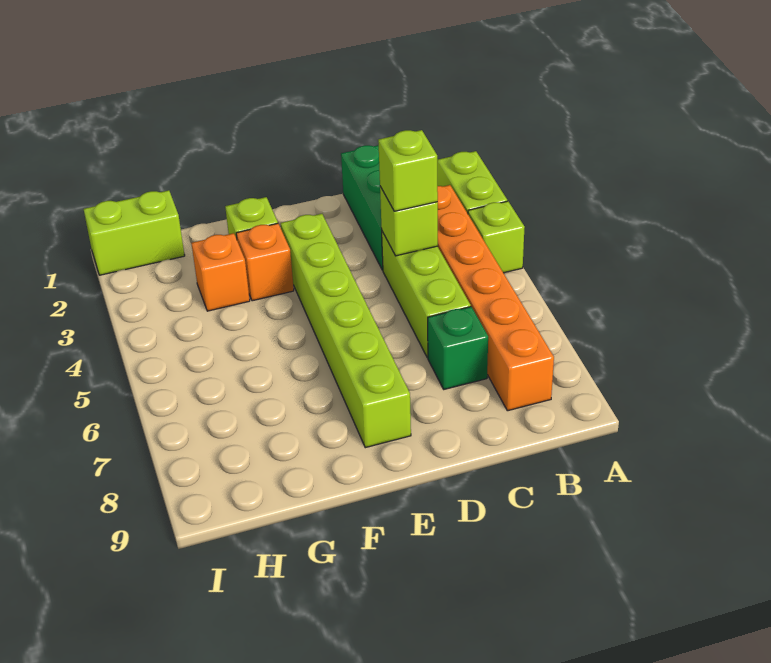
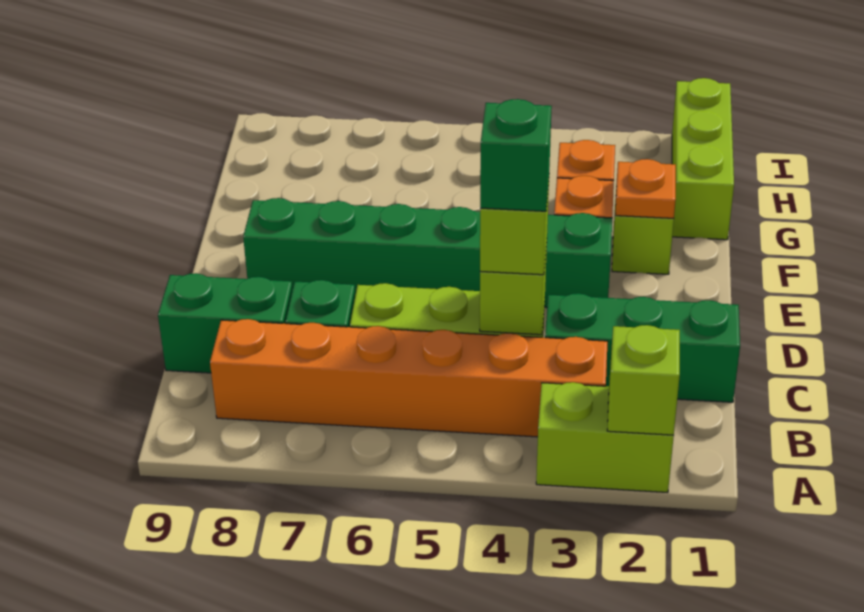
lime 1x1 brick [468,201,525,273] -> lime 1x1 brick moved to [607,325,680,435]
none -> green 1x1 brick [480,99,552,211]
none -> green 1x2 brick [158,273,292,373]
lime 1x6 brick [281,214,411,448] -> green 1x6 brick [243,198,612,308]
none -> orange 1x1 plate [615,159,676,218]
lime 1x2 brick [84,190,185,275] -> lime 1x3 brick [672,78,734,240]

